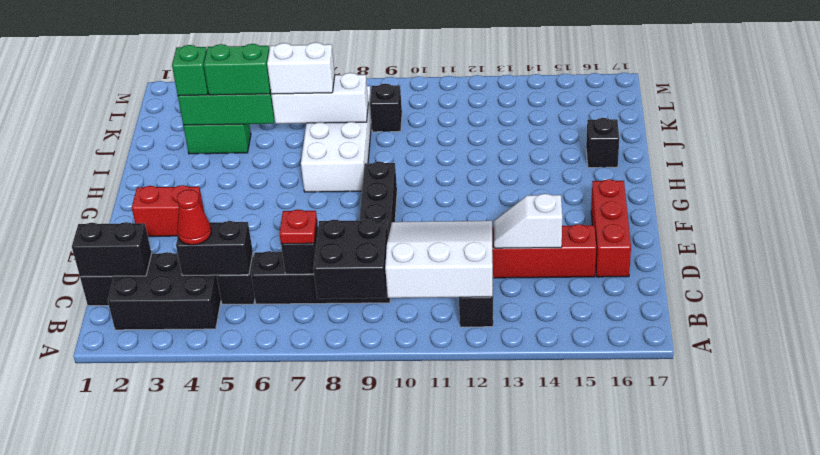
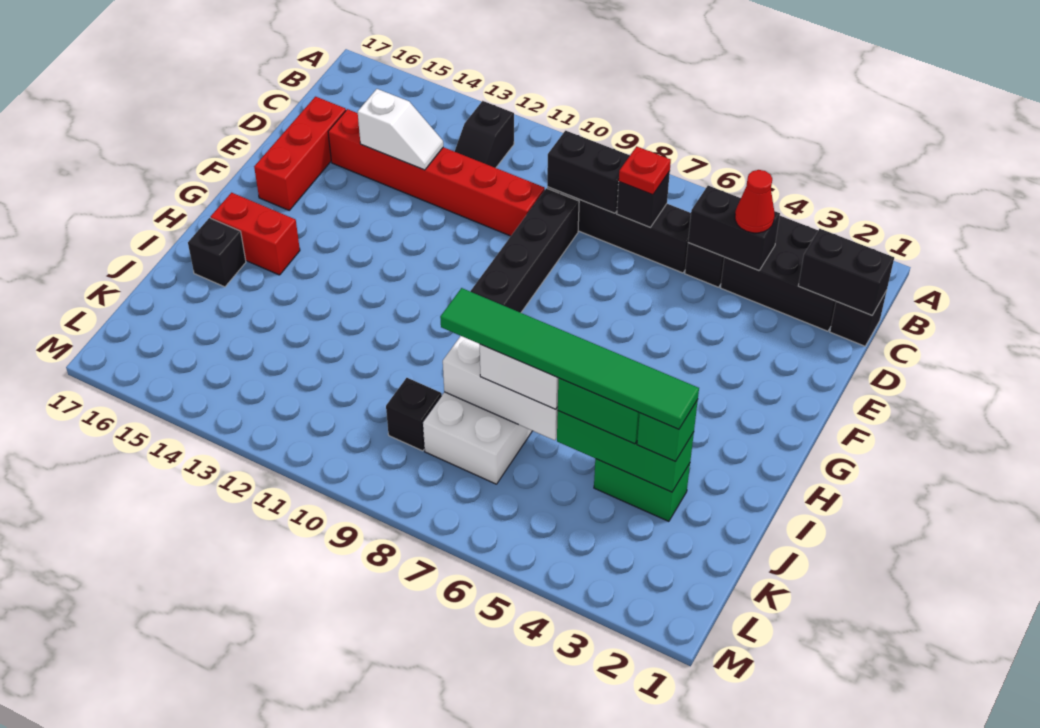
black 2x2 brick [313,219,388,299] -> black 1x2 brick [547,131,630,213]
white 3x3 slope [385,221,493,298] -> none
red 1x2 brick [132,185,204,236] -> red 1x2 brick moved to [211,193,300,275]
none -> green 1x6 tile [440,288,699,429]

